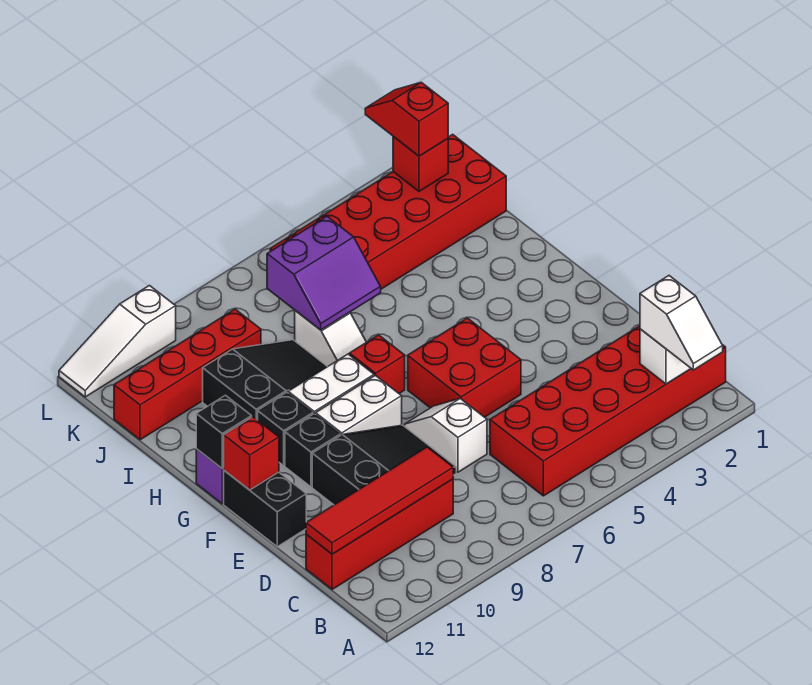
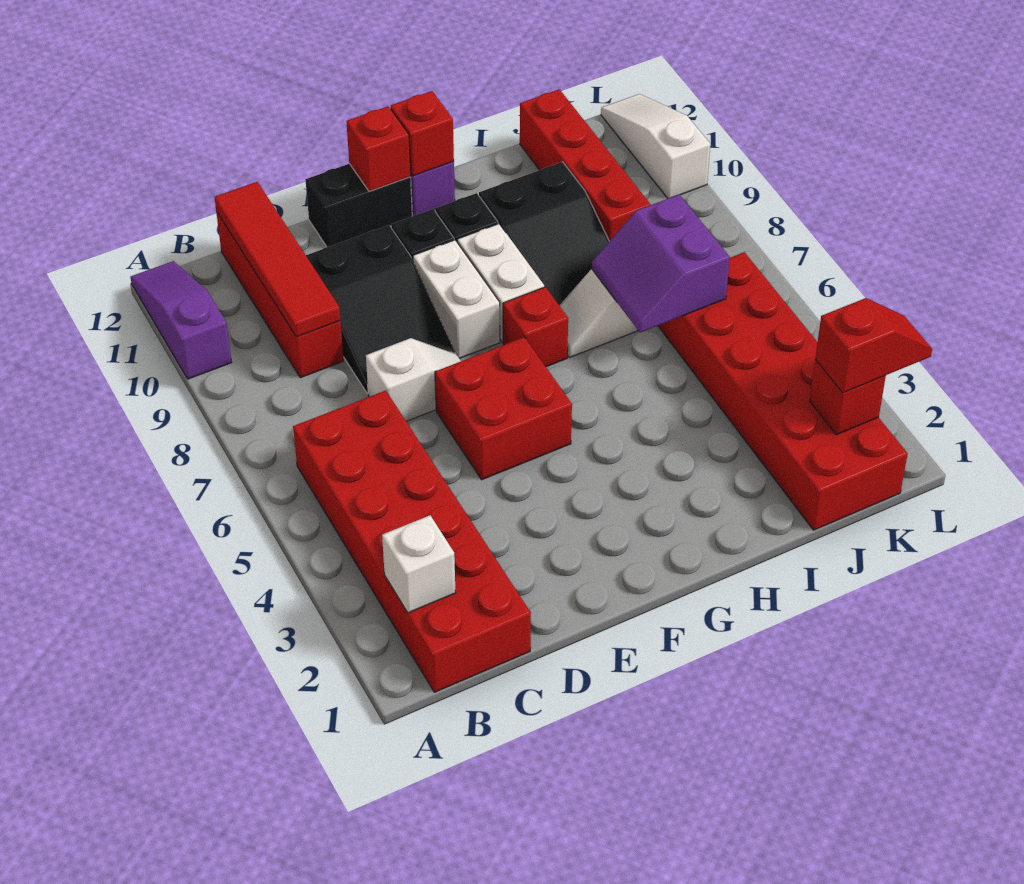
white 1x2 slope [640,276,723,370] -> none
none -> purple 1x3 slope [131,261,232,379]
black 1x1 brick [196,395,252,469] -> red 1x1 brick [391,91,454,176]

